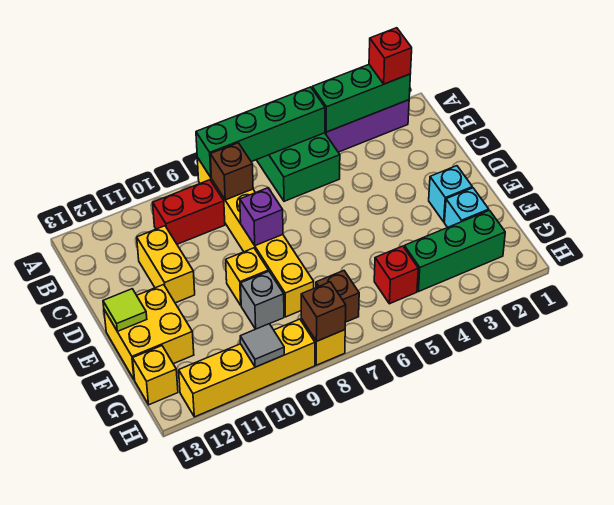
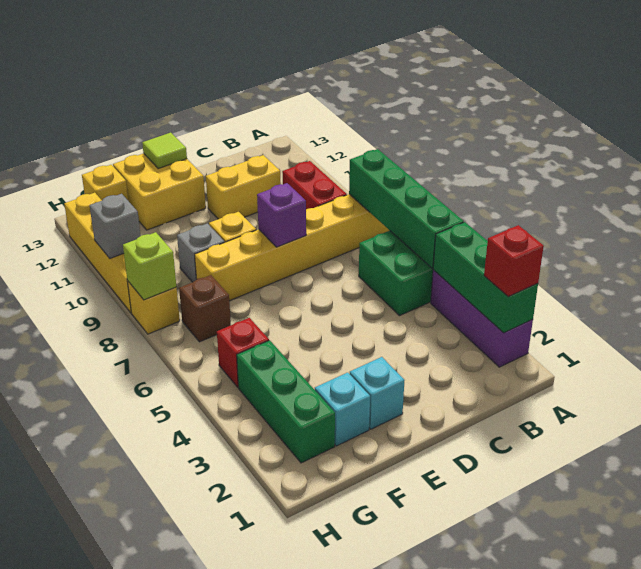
brown 1x1 brick [210,143,253,200] -> none
brown 1x1 brick [301,282,346,341] -> lime 1x1 brick [123,232,176,300]
grey 1x1 tile [240,324,284,367] -> grey 1x1 brick [90,194,140,258]

